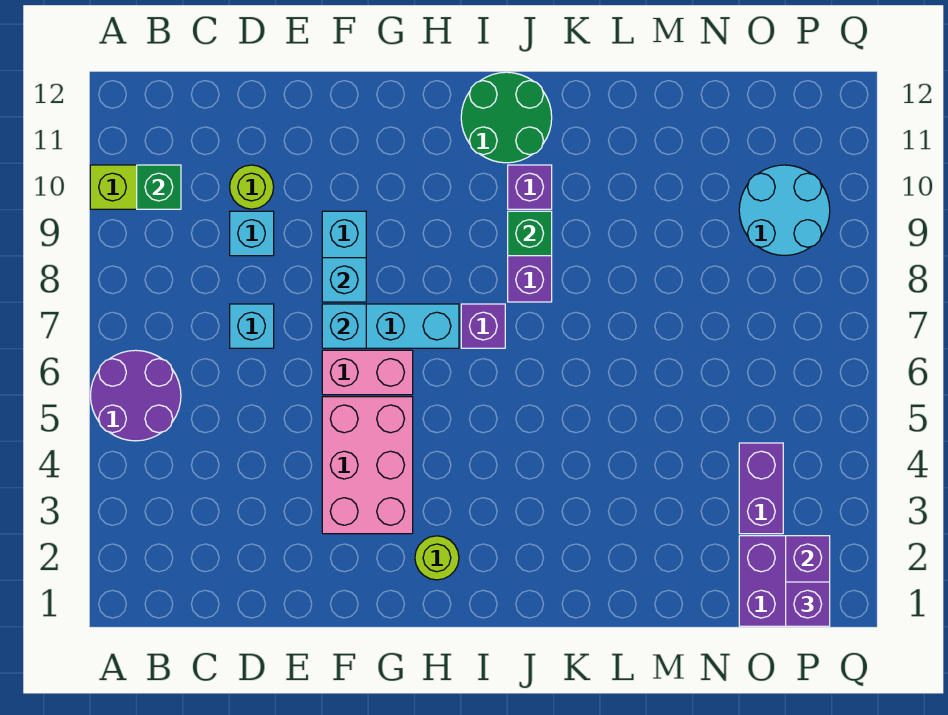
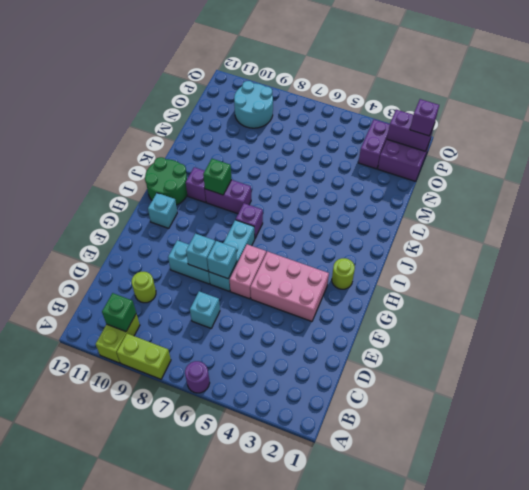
purple 2x2 round brick [90,350,181,441] -> purple 1x1 round brick [185,361,210,393]
none -> lime 1x2 brick [117,334,171,379]
cyan 1x1 brick [230,211,274,256] -> cyan 1x1 brick moved to [148,193,177,228]
purple 1x2 brick [739,443,783,534] -> purple 1x2 brick turned to [359,120,390,169]

